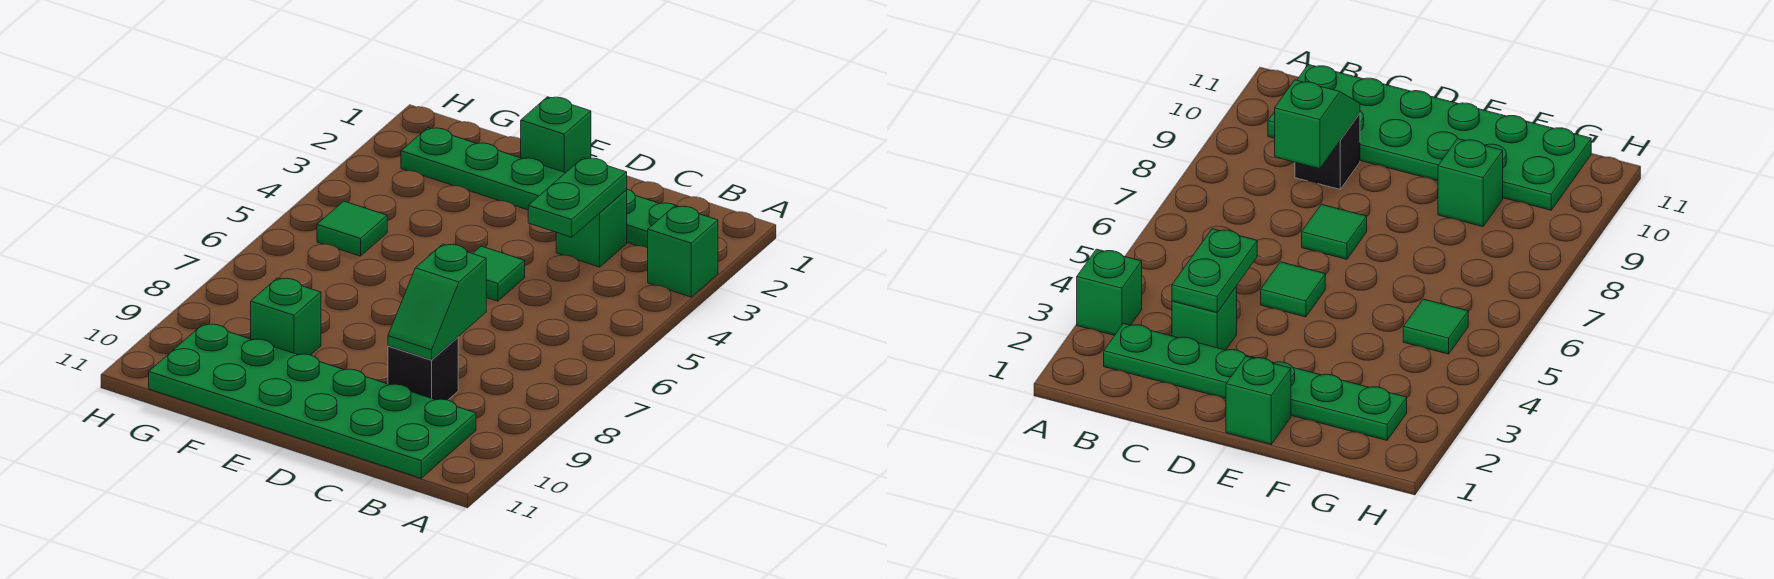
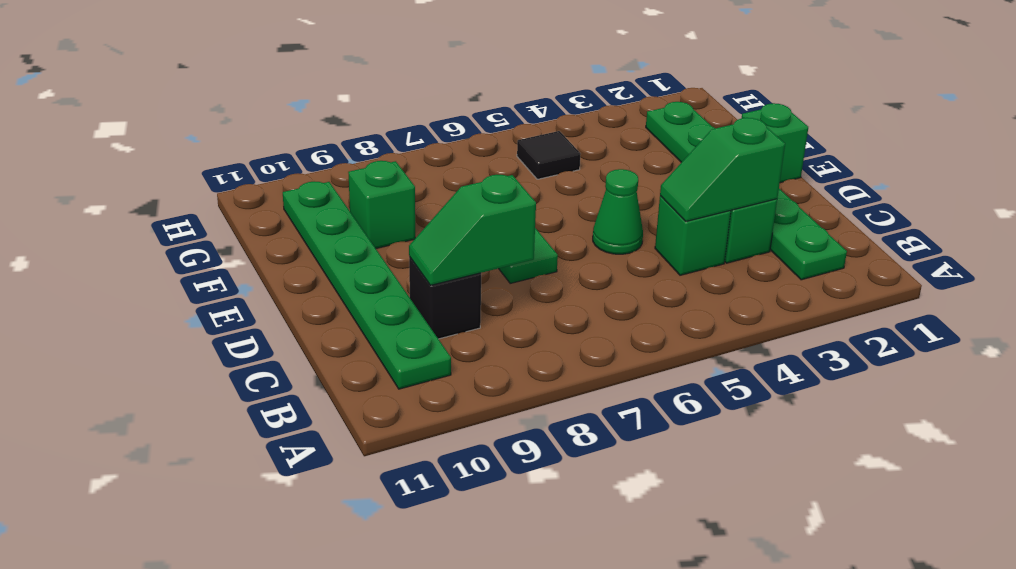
green 1x1 brick [648,206,718,297] -> green 1x1 brick moved to [655,196,731,275]
green 2x6 plate [149,324,476,478] -> green 1x6 plate [283,181,451,389]
green 1x2 plate [528,158,627,237] -> green 1x2 slope [660,118,785,221]
green 1x1 tile [473,246,525,301] -> green 1x1 cone [593,169,643,254]
green 1x1 tile [317,201,387,256] -> black 1x1 tile [517,131,581,179]

